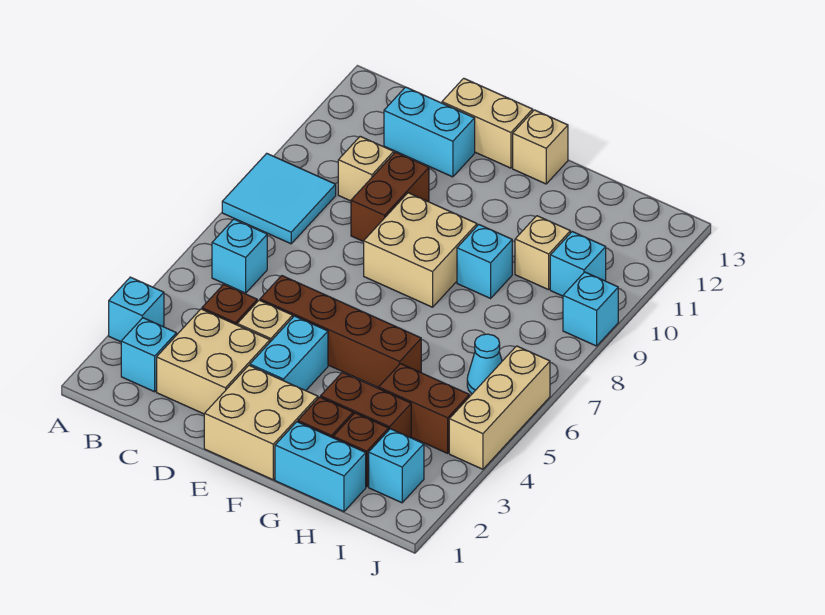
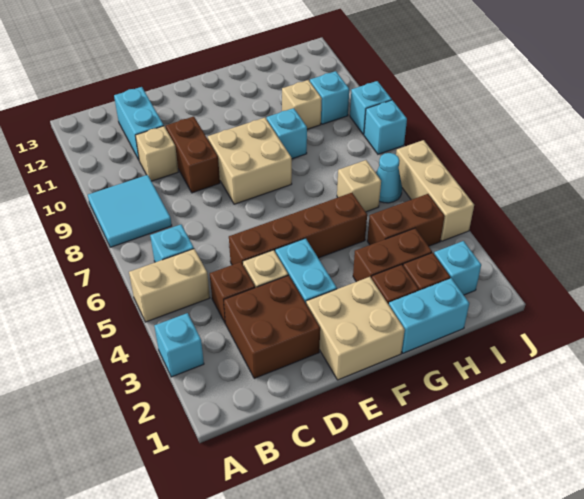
cyan 1x1 brick [121,318,176,392] -> cyan 1x1 brick moved to [364,100,407,154]
tan 2x2 brick [157,309,270,414] -> brown 2x2 brick [224,275,320,378]
cyan 1x2 brick [384,87,475,177] -> cyan 1x2 brick turned to [114,87,164,160]
tan 1x2 brick [442,78,533,168] -> tan 1x2 brick moved to [129,249,210,322]
tan 1x1 brick [513,110,568,184] -> tan 1x1 brick moved to [337,160,381,212]

